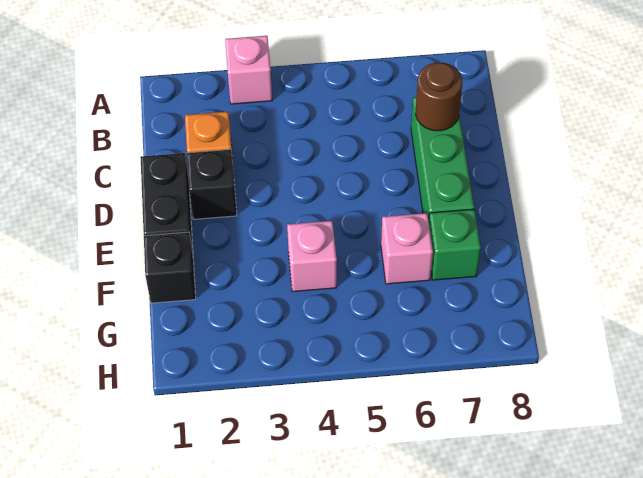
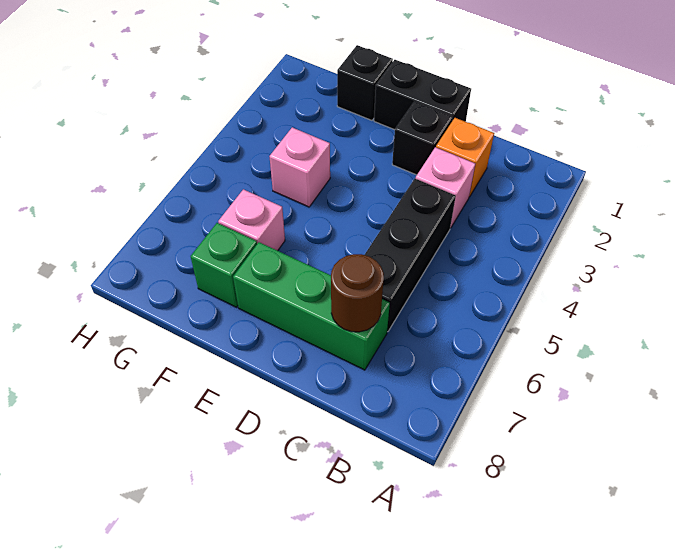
pink 1x1 brick [225,36,272,104] -> pink 1x1 brick moved to [415,147,475,228]
none -> black 1x3 brick [365,179,456,332]

